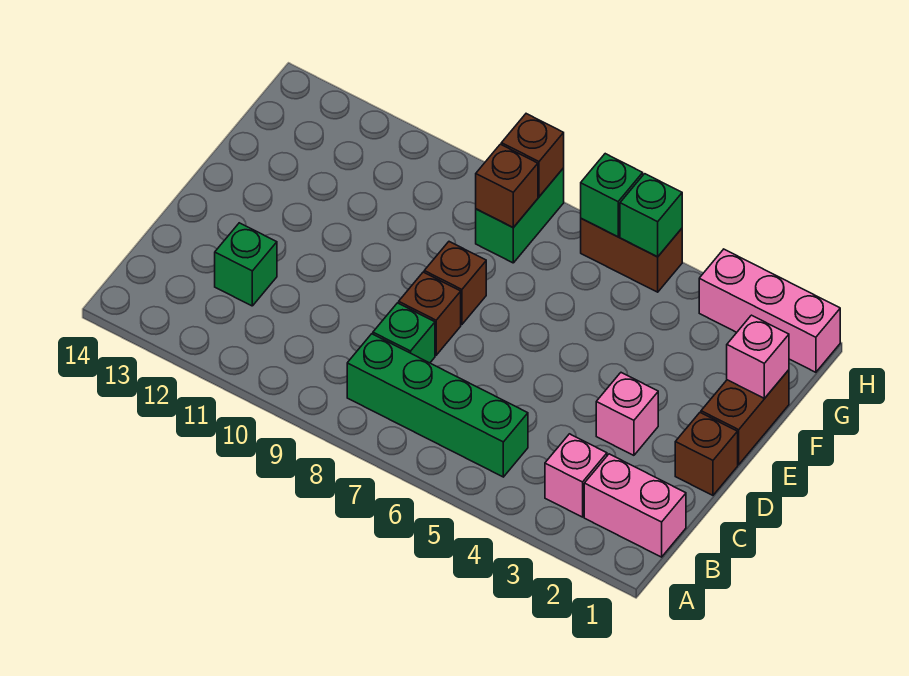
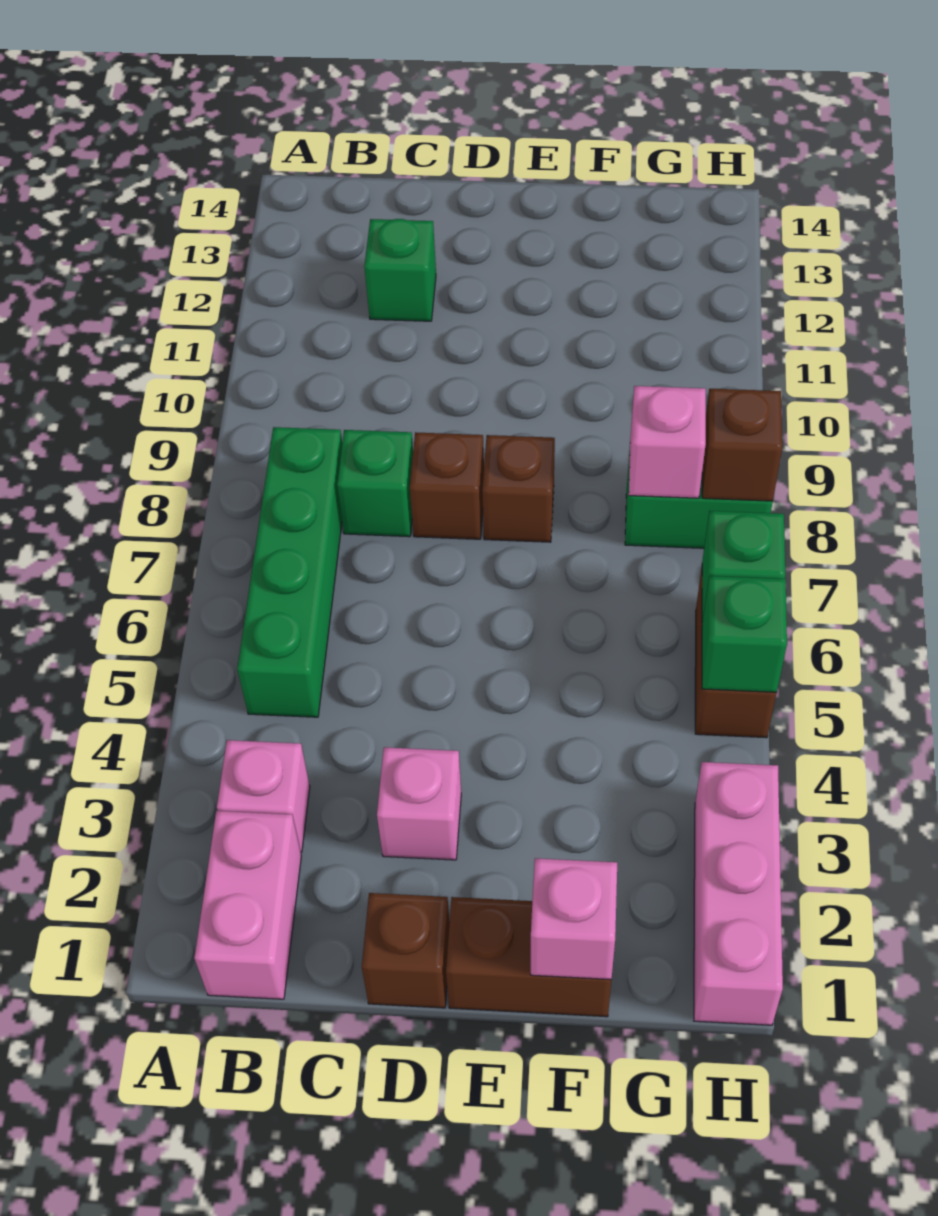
brown 1x1 brick [476,144,538,227] -> pink 1x1 brick [629,386,706,498]

